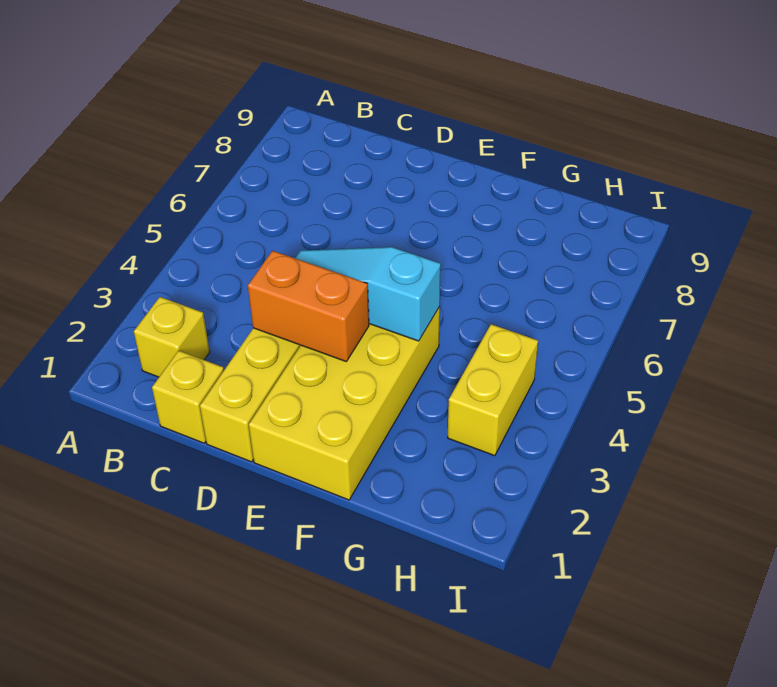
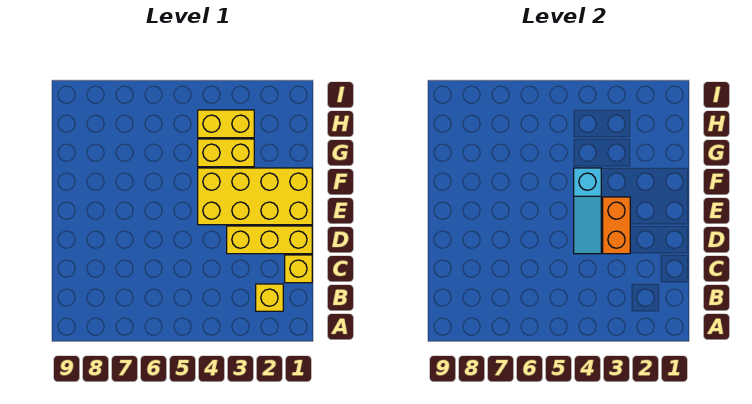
none -> yellow 1x2 brick [198,139,254,167]

